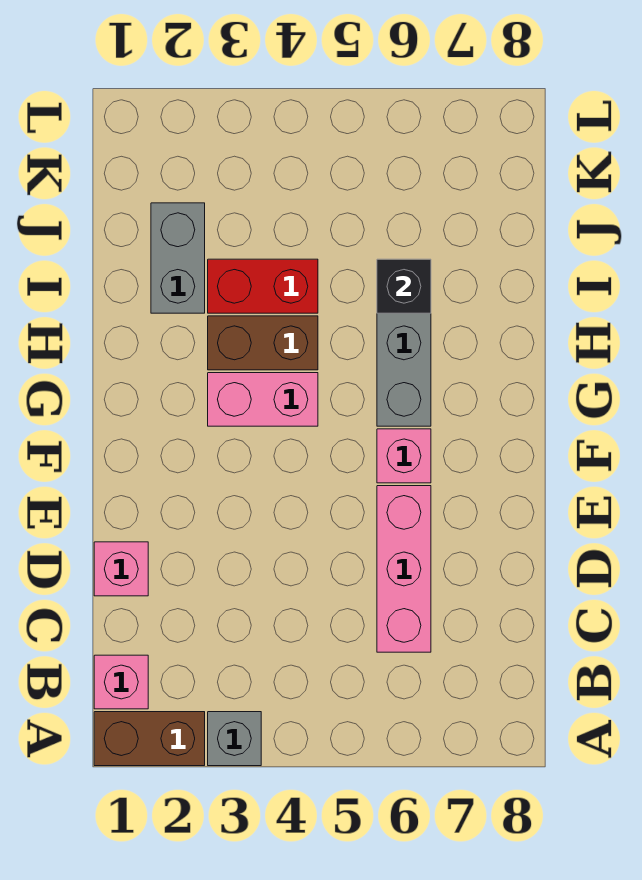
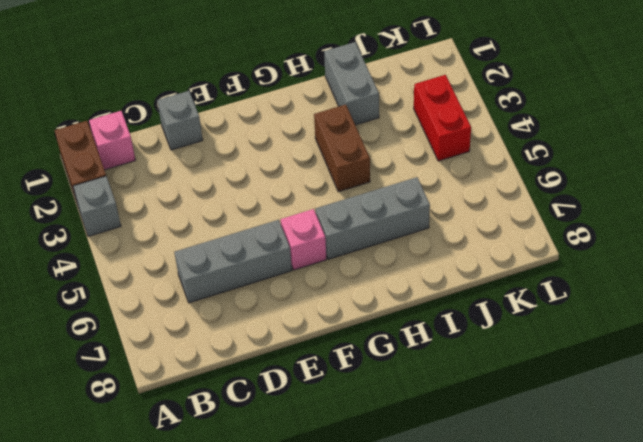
pink 1x3 brick [377,486,431,652] -> grey 1x3 brick [174,220,292,303]
pink 1x1 brick [94,542,148,596] -> grey 1x1 brick [157,91,203,150]
pink 1x2 brick [208,373,318,426] -> none
grey 1x2 brick [151,203,205,313] -> grey 1x2 brick turned to [324,42,379,125]
red 1x2 brick [208,259,318,313] -> red 1x2 brick moved to [414,75,471,161]
black 1x1 brick [377,259,431,313] -> none

